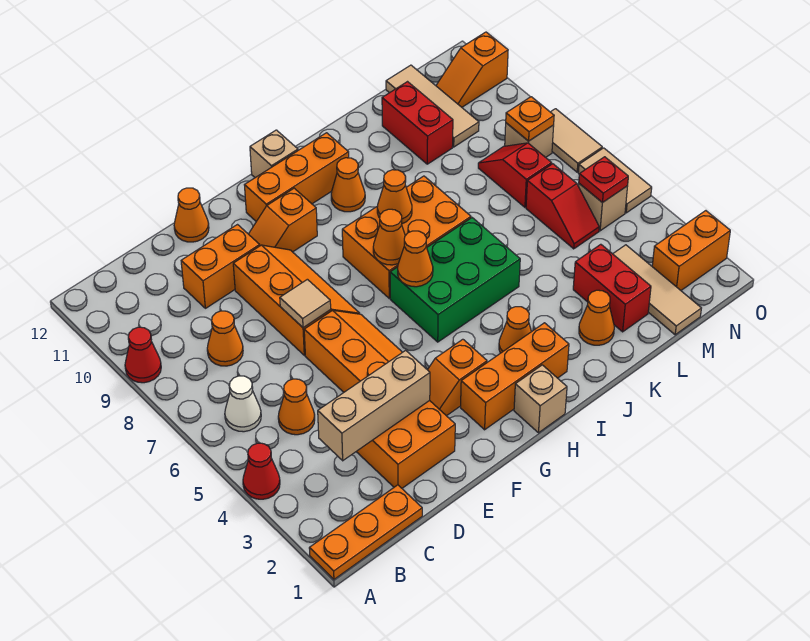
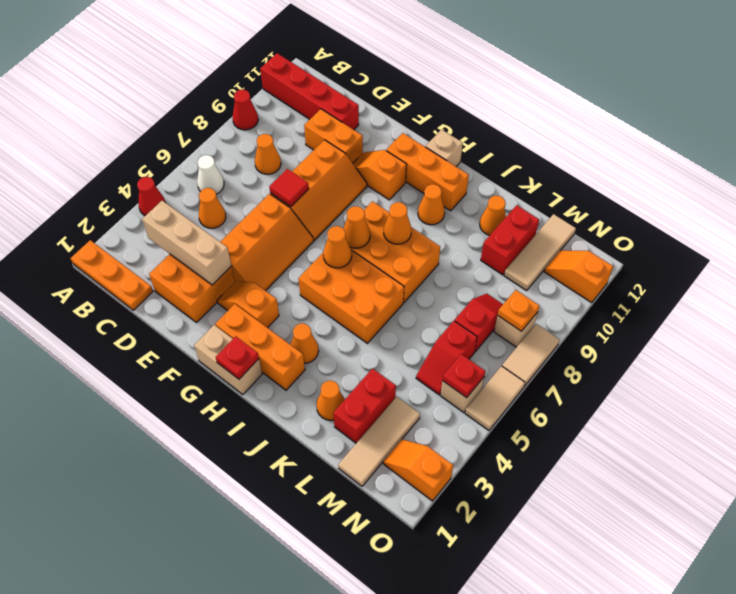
none -> red 1x4 brick [260,53,359,130]
tan 1x1 tile [280,279,331,328] -> red 1x1 tile [269,169,309,207]
orange 1x1 cone [174,188,209,242] -> orange 1x1 cone moved to [480,196,506,235]
tan 1x1 brick [514,365,567,433] -> tan 1x2 brick [194,325,262,395]
none -> red 1x1 plate [216,336,259,379]
green 2x3 brick [390,218,520,342] -> orange 2x3 brick [298,250,404,343]
orange 1x2 brick [652,211,730,290] -> orange 1x2 slope [383,439,453,501]

